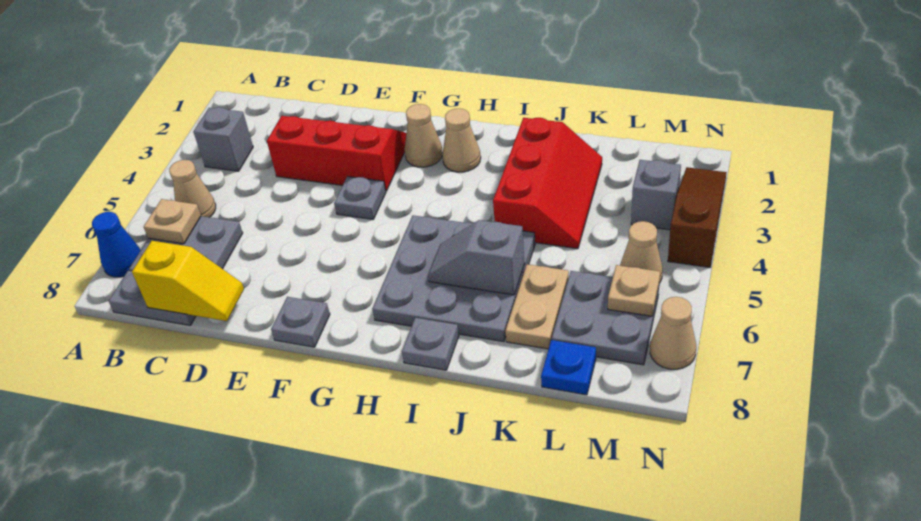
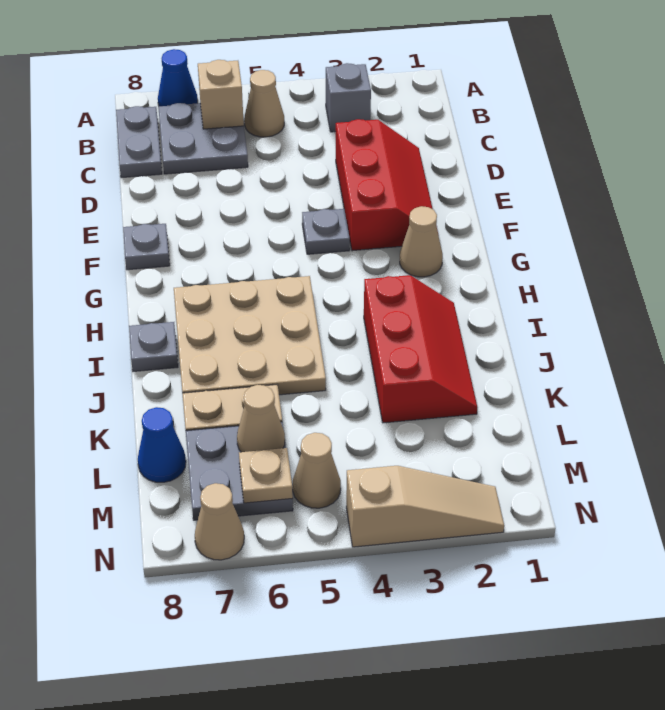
tan 1x1 plate [144,199,201,244] -> tan 1x1 brick [198,60,244,129]
yellow 1x2 slope [132,241,244,321] -> none
tan 1x1 cone [442,108,481,172] -> tan 1x1 cone moved to [237,385,285,452]
grey 3x3 plate [372,215,535,342] -> tan 3x3 plate [174,276,326,395]
grey 1x2 slope [428,220,525,295] -> none
red 2x3 slope [493,118,602,249] -> red 2x3 slope turned to [364,275,478,423]
blue 1x1 plate [541,340,596,395] -> blue 1x1 cone [138,407,186,482]
grey 1x1 brick [631,160,681,230] -> none
brown 1x3 slope [668,167,727,267] -> tan 1x3 slope [346,466,504,547]

